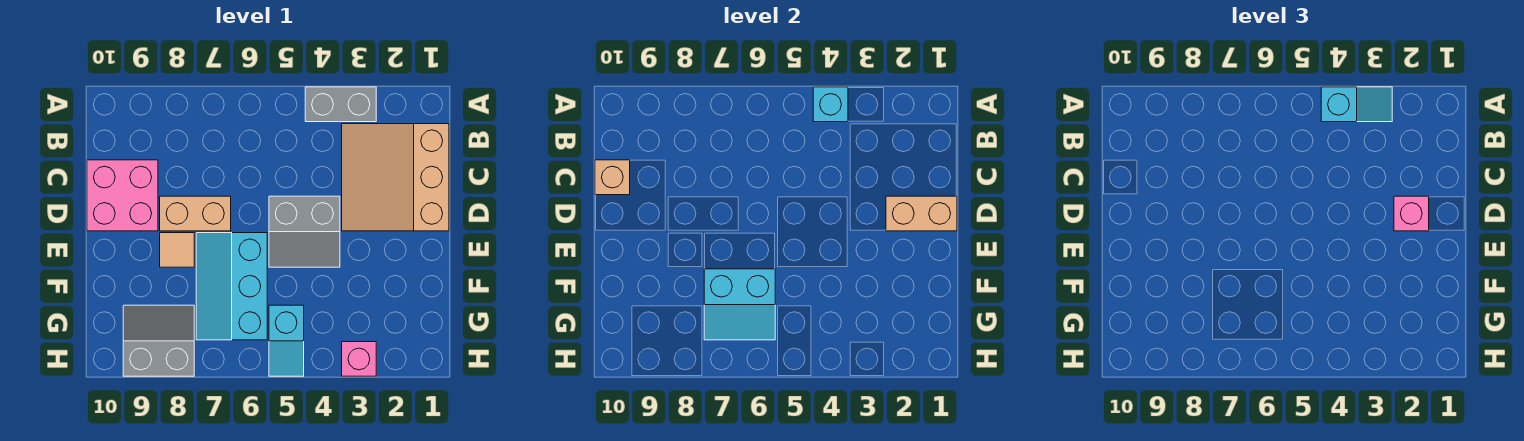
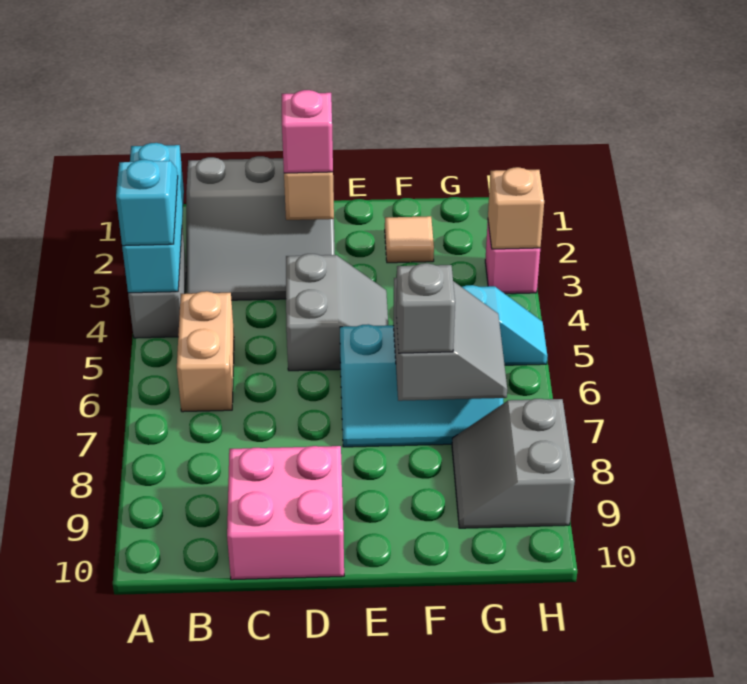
cyan 1x1 brick [813,87,848,122] -> cyan 1x3 brick [122,143,184,293]
tan 3x3 slope [342,124,449,231] -> grey 3x3 slope [186,156,335,300]
tan 1x1 brick [595,160,630,195] -> tan 1x1 brick moved to [488,167,544,249]
tan 1x2 brick [160,196,231,231] -> tan 1x2 brick moved to [177,291,234,412]
tan 1x1 tile [160,233,194,267] -> tan 1x1 tile moved to [385,216,434,263]
cyan 2x2 slope [704,269,775,340] -> grey 2x2 slope [393,278,507,401]
none -> grey 1x1 brick [396,263,455,353]

